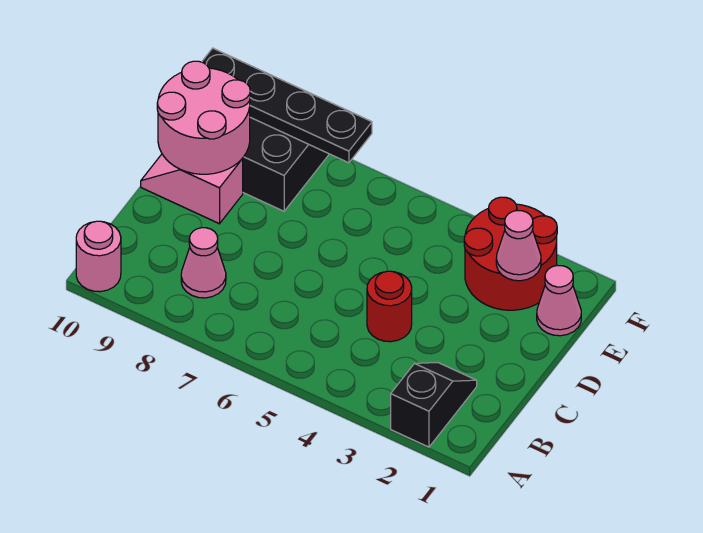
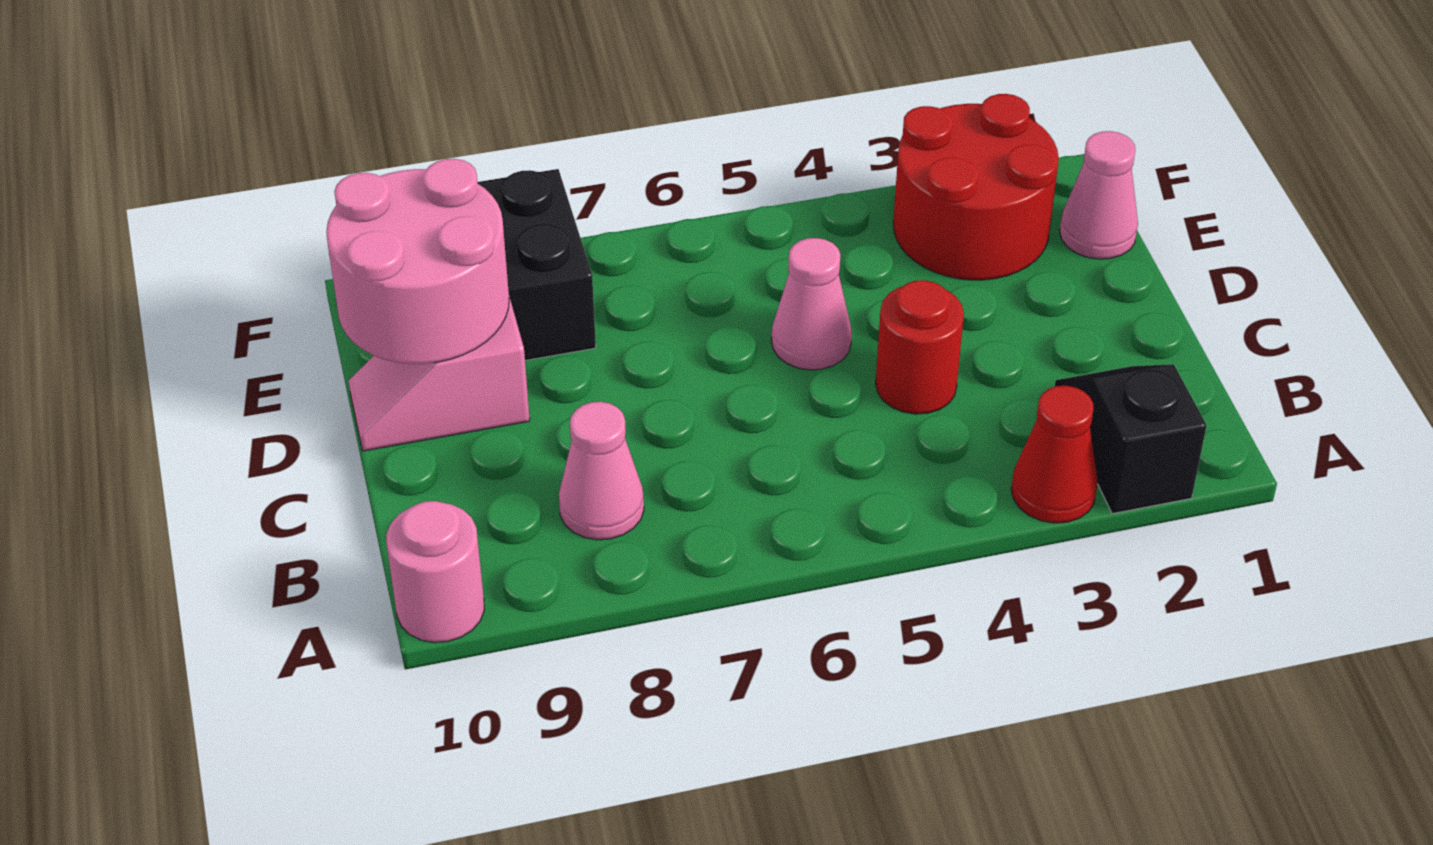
none -> red 1x1 cone [1011,386,1098,523]
pink 1x1 cone [496,211,541,281] -> pink 1x1 cone moved to [772,238,852,370]
black 1x4 plate [202,48,372,163] -> none

